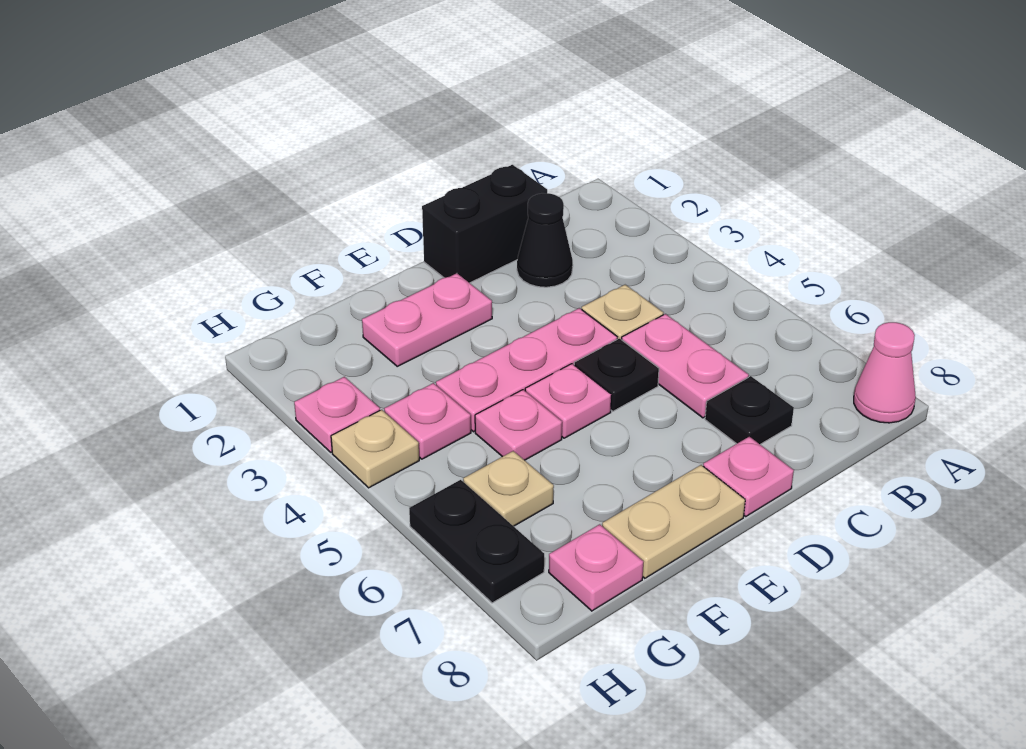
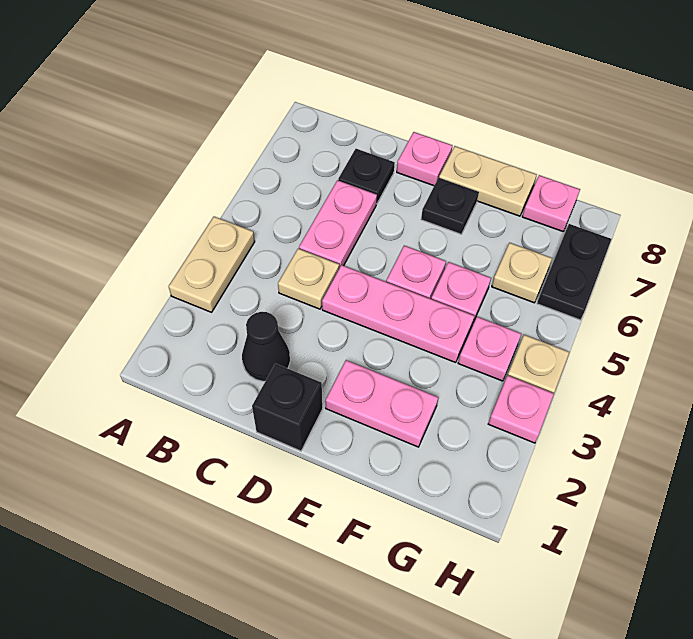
none -> tan 1x2 plate [169,217,255,312]
pink 1x1 cone [854,322,916,423] -> none
black 1x2 brick [422,165,547,283] -> black 1x1 brick [252,364,322,451]
black 1x1 plate [574,338,659,411] -> black 1x1 plate moved to [421,178,479,234]

